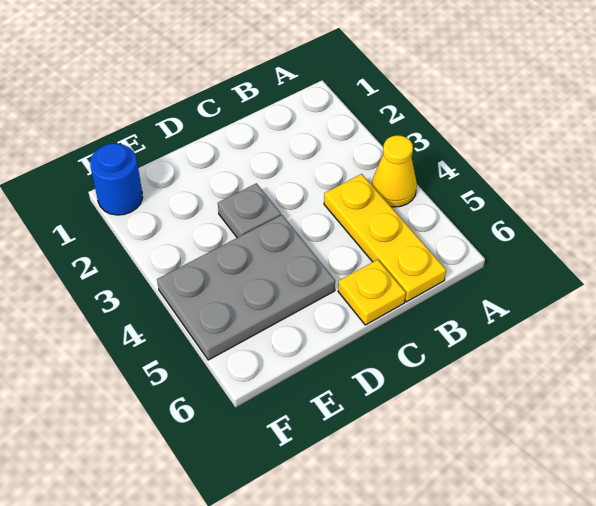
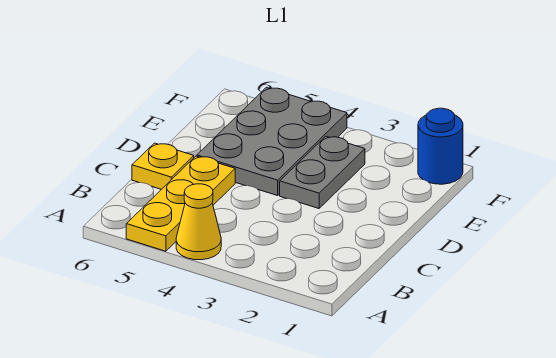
yellow 1x3 plate [324,174,446,302] -> yellow 1x3 plate turned to [126,156,235,251]
grey 1x1 plate [218,183,281,238] -> grey 1x2 plate [280,136,365,208]

